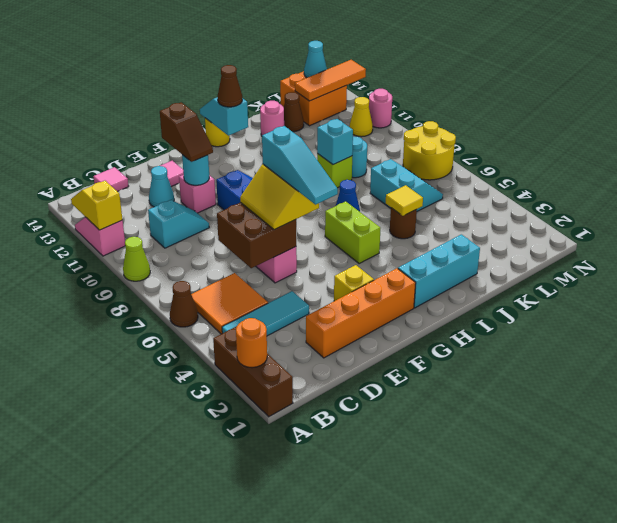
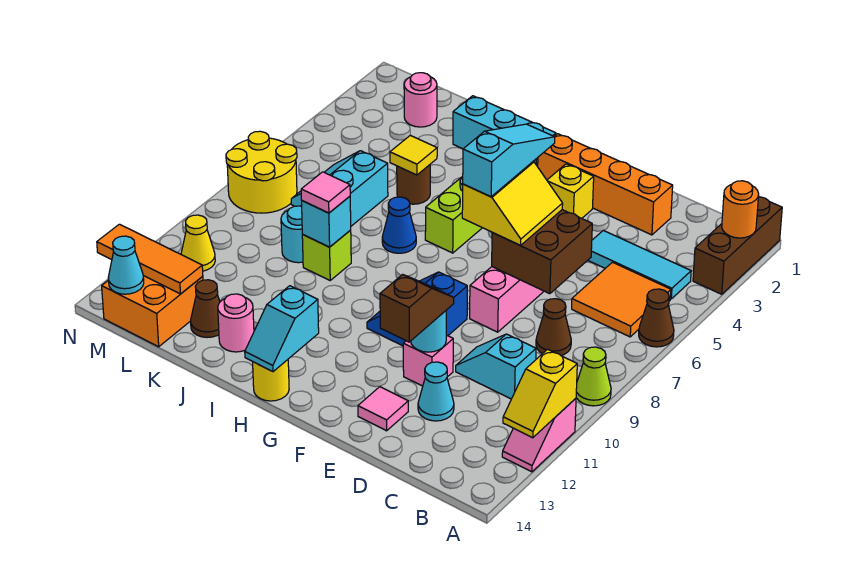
pink 1x1 tile [93,167,129,192] -> pink 1x1 tile moved to [301,172,350,213]
brown 1x1 cone [218,65,242,107] -> brown 1x1 cone moved to [536,299,571,355]
pink 1x1 round brick [369,89,392,128] -> pink 1x1 round brick moved to [404,73,437,127]

